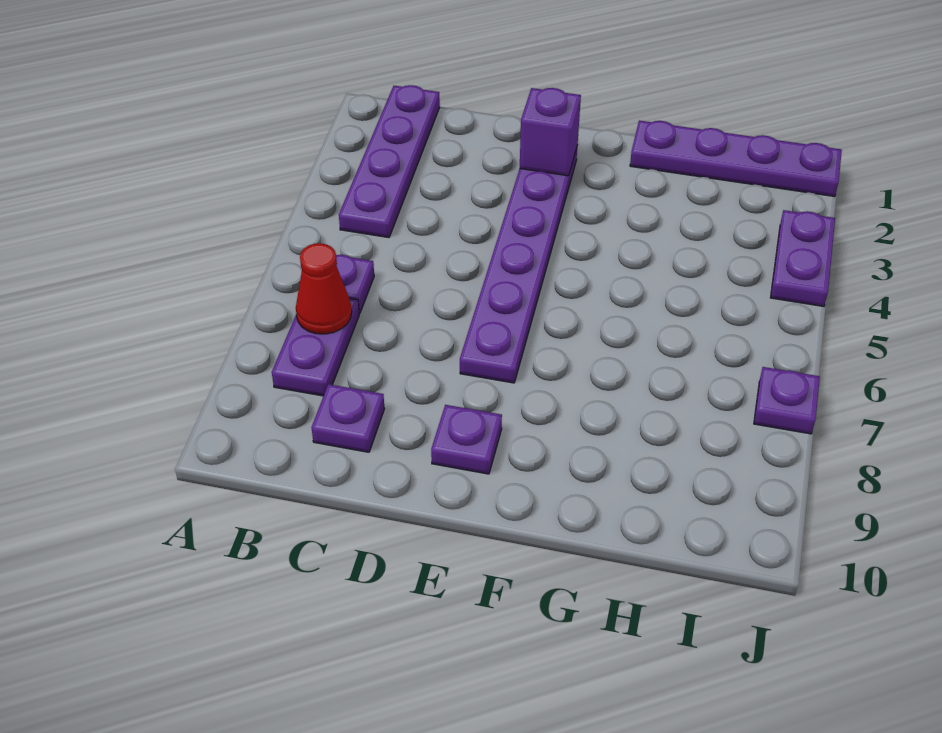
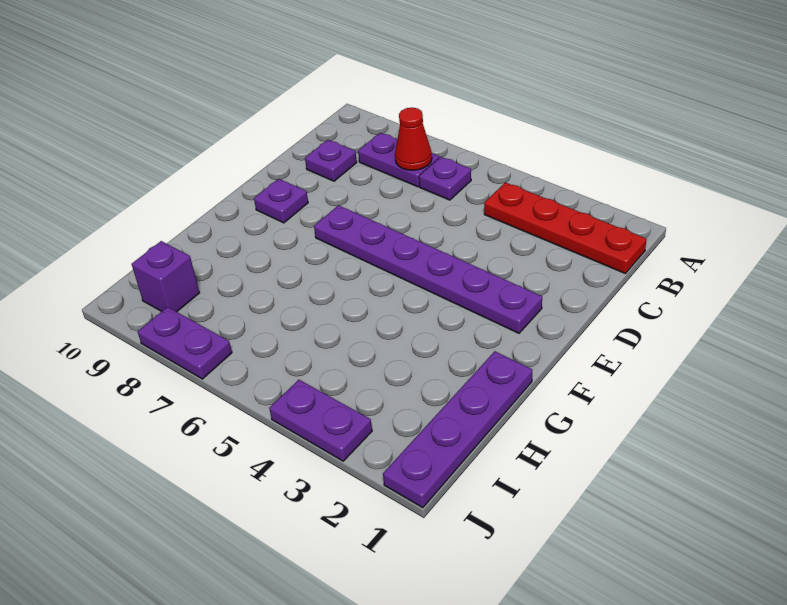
purple 1x4 plate [339,85,440,238] -> red 1x4 plate [484,183,647,273]
purple 1x1 brick [520,88,581,176] -> purple 1x1 brick moved to [132,241,199,312]
purple 1x1 plate [754,367,820,434] -> purple 1x2 plate [138,307,232,379]

